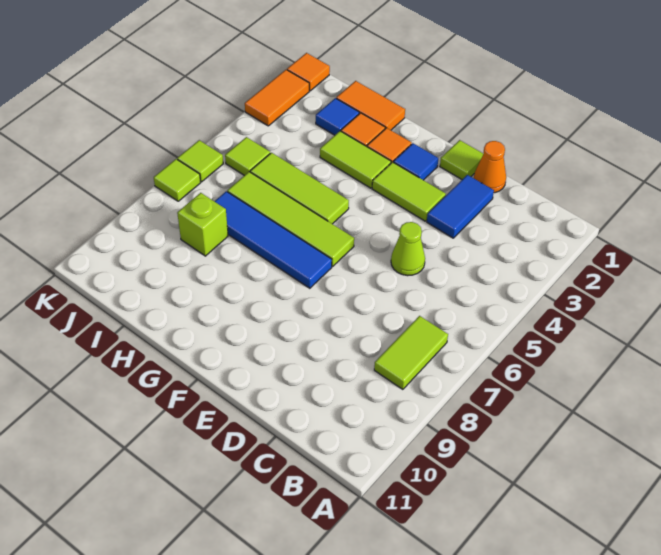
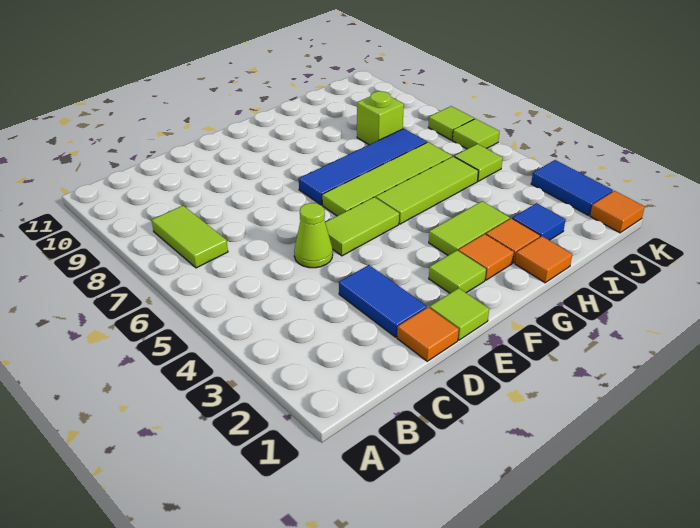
orange 1x1 cone [474,141,506,193] -> orange 1x1 tile [397,307,459,361]
lime 1x2 tile [372,162,446,221] -> lime 1x2 tile moved to [325,197,399,256]
blue 1x1 tile [393,143,438,180] -> lime 1x1 tile [429,250,486,293]
orange 1x2 tile [336,81,405,130] -> orange 1x1 tile [515,236,572,283]
orange 1x2 tile [245,70,309,126] -> blue 1x2 tile [531,160,613,215]

